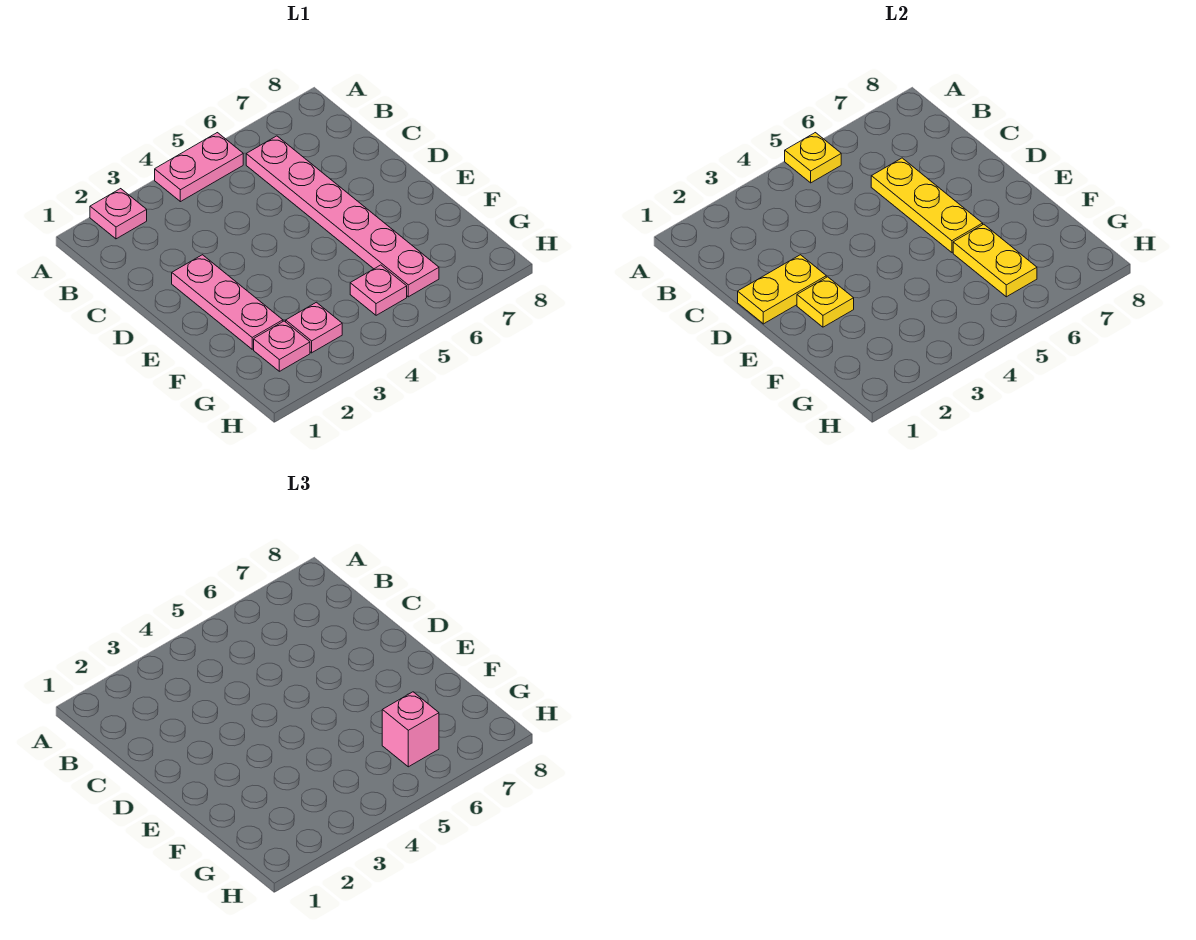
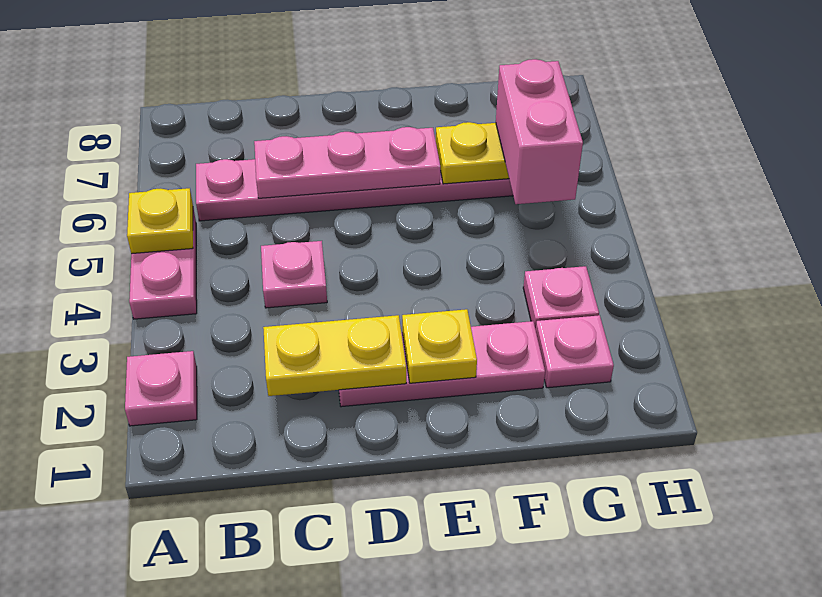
yellow 1x3 plate [871,158,983,252] -> pink 1x3 plate [254,127,440,198]
yellow 1x2 plate [738,255,826,324] -> yellow 1x2 plate turned to [263,315,406,396]
pink 1x1 plate [350,265,407,315] -> pink 1x1 plate moved to [261,241,327,308]
pink 1x1 brick [382,692,439,767] -> pink 1x2 brick [496,59,583,204]

